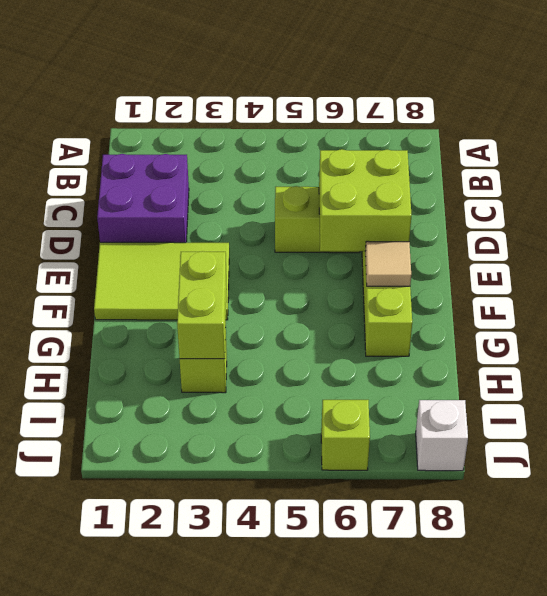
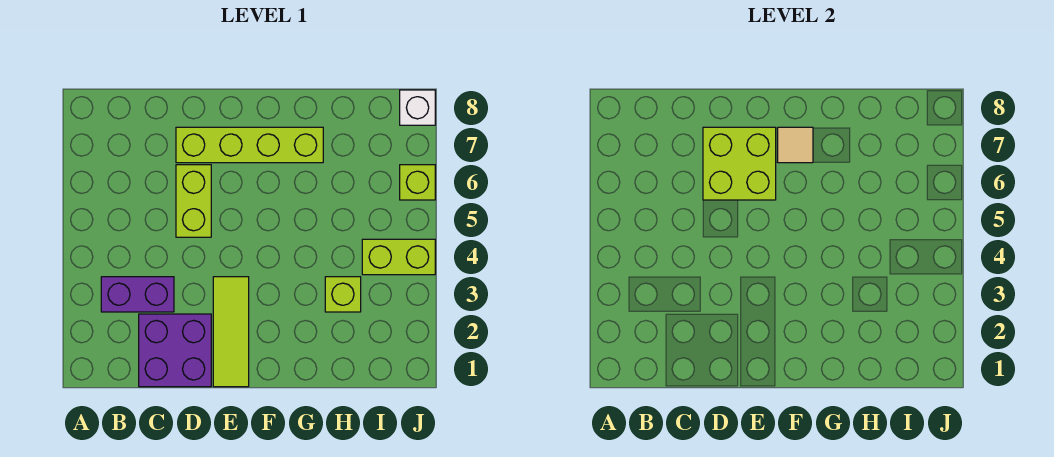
none -> purple 1x2 brick [101,277,174,312]
lime 2x3 tile [94,242,229,320] -> lime 1x3 tile [213,277,249,387]
lime 1x2 brick [177,251,227,359] -> lime 1x2 brick moved to [362,239,435,275]

